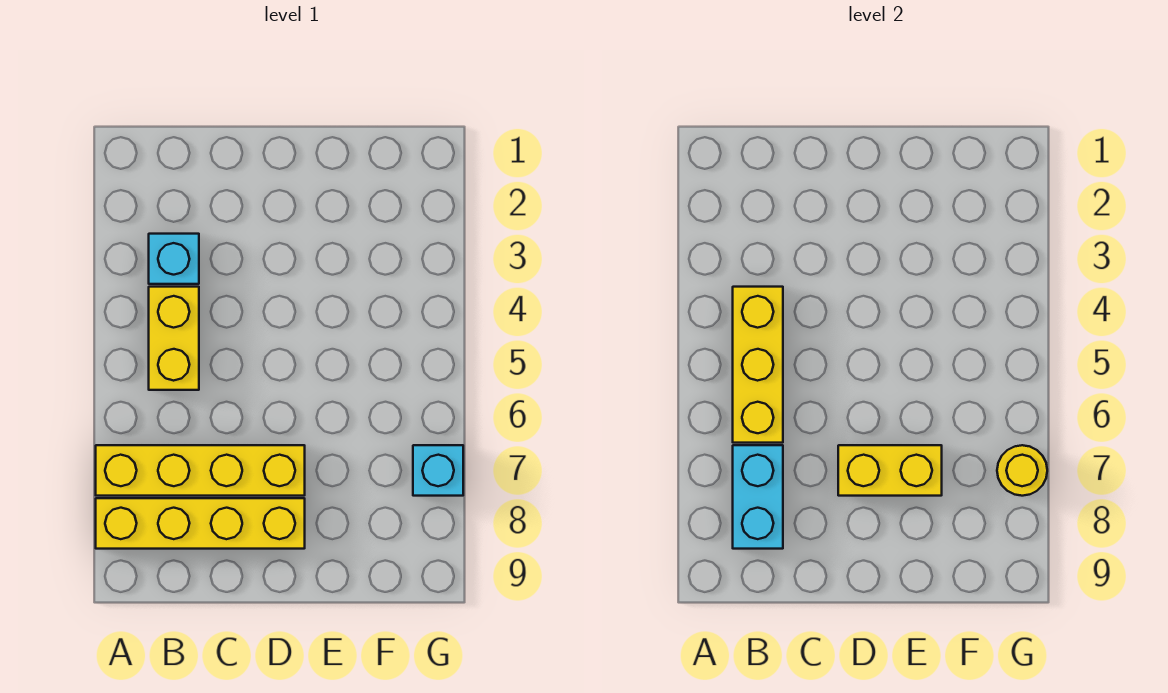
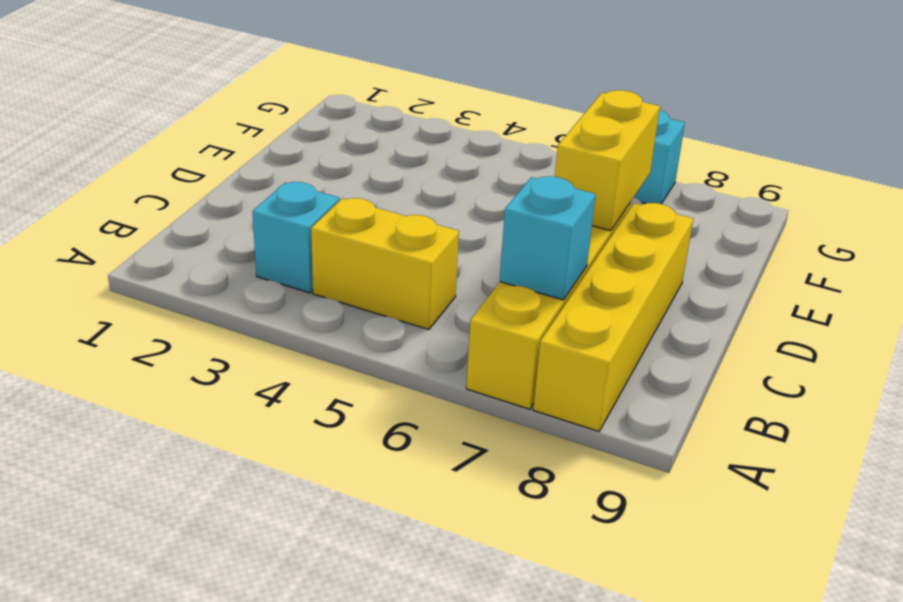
yellow 1x3 brick [733,287,783,443] -> none
cyan 1x2 brick [733,445,783,549] -> cyan 1x1 brick [500,176,596,300]
yellow 1x1 round brick [997,445,1047,496] -> none

